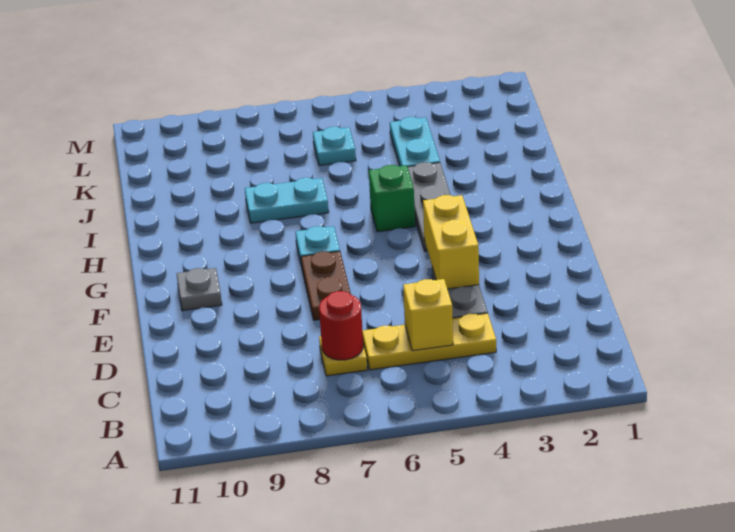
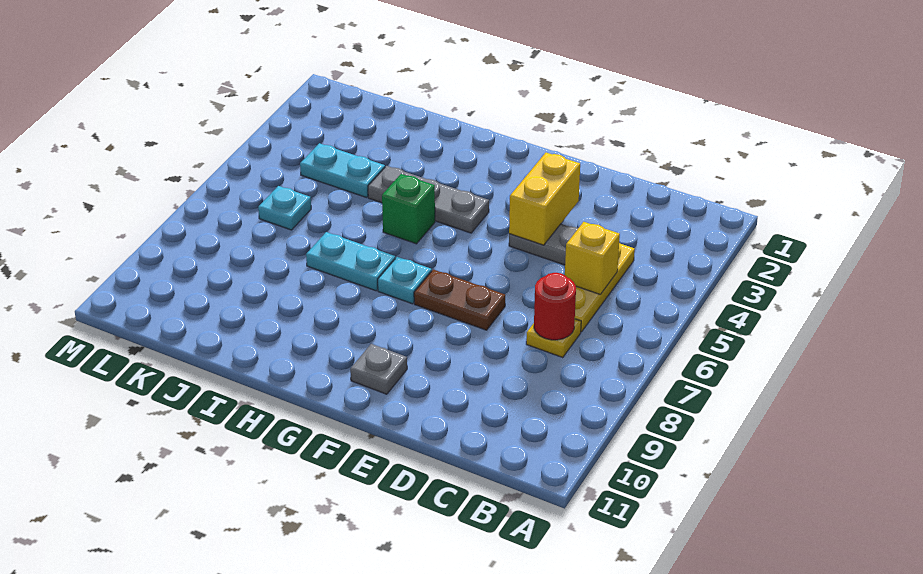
yellow 1x2 brick [423,195,479,289] -> yellow 1x2 brick turned to [509,153,580,245]
cyan 1x2 plate [245,178,329,223] -> cyan 1x2 plate turned to [306,232,395,291]

